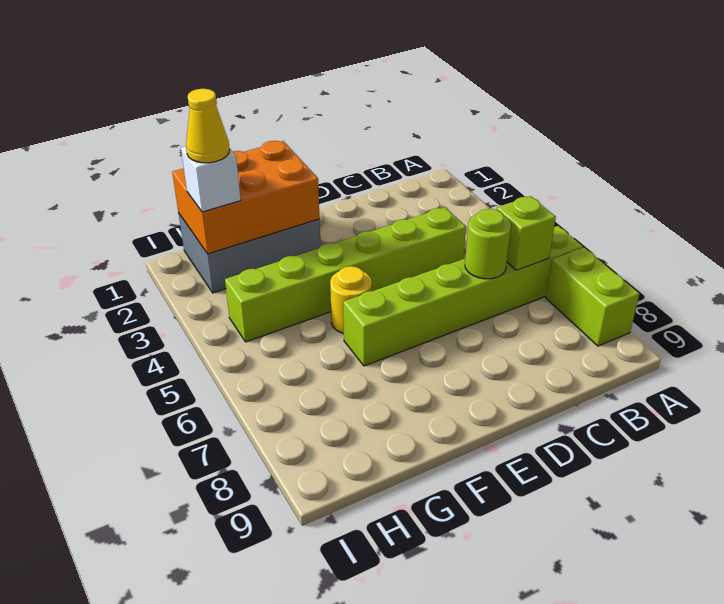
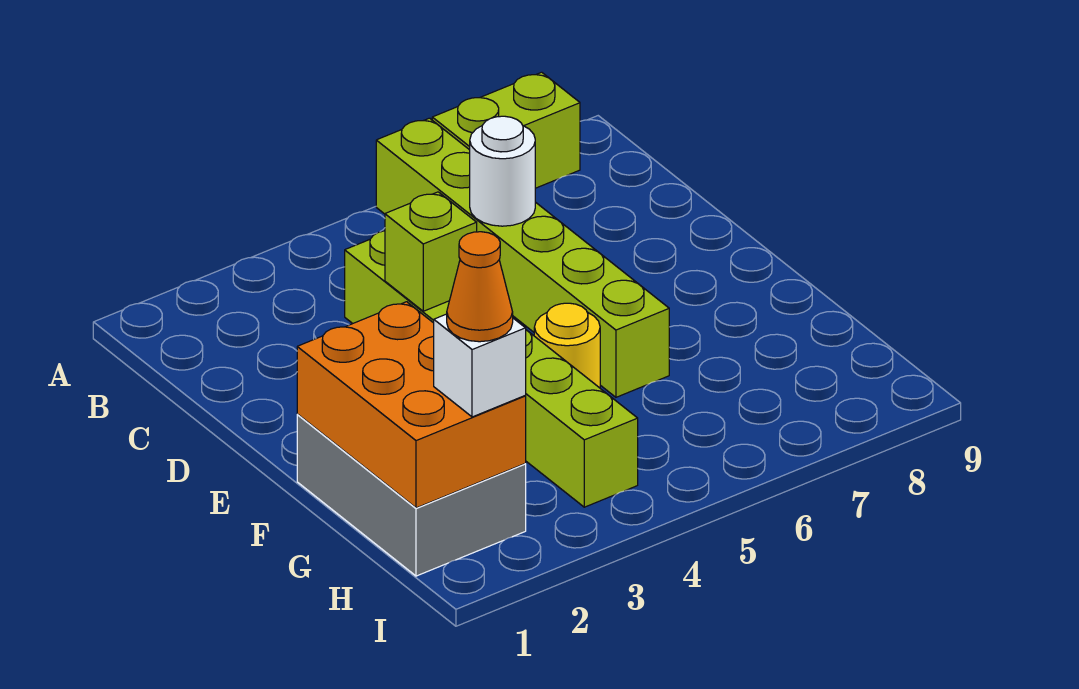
lime 1x1 brick [497,196,556,270] -> lime 1x1 brick moved to [385,192,477,311]
lime 1x1 round brick [465,209,511,279] -> white 1x1 round brick [470,116,535,226]
yellow 1x1 cone [186,89,230,163] -> orange 1x1 cone [447,232,513,342]

